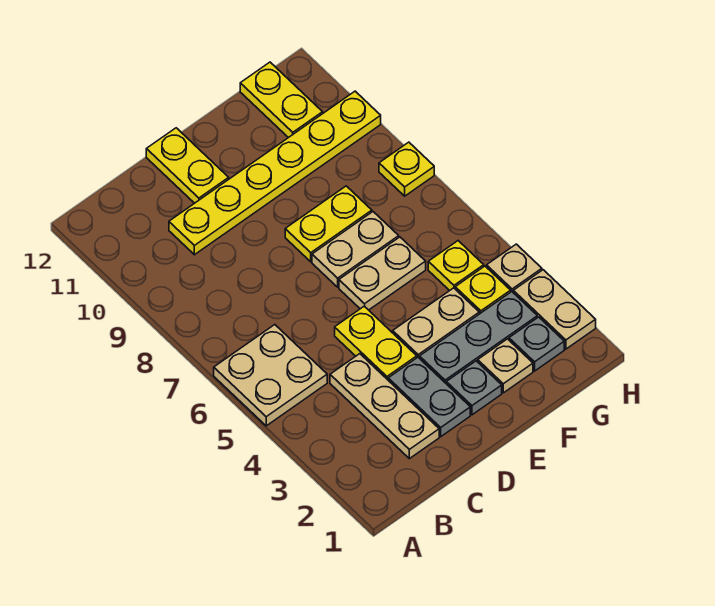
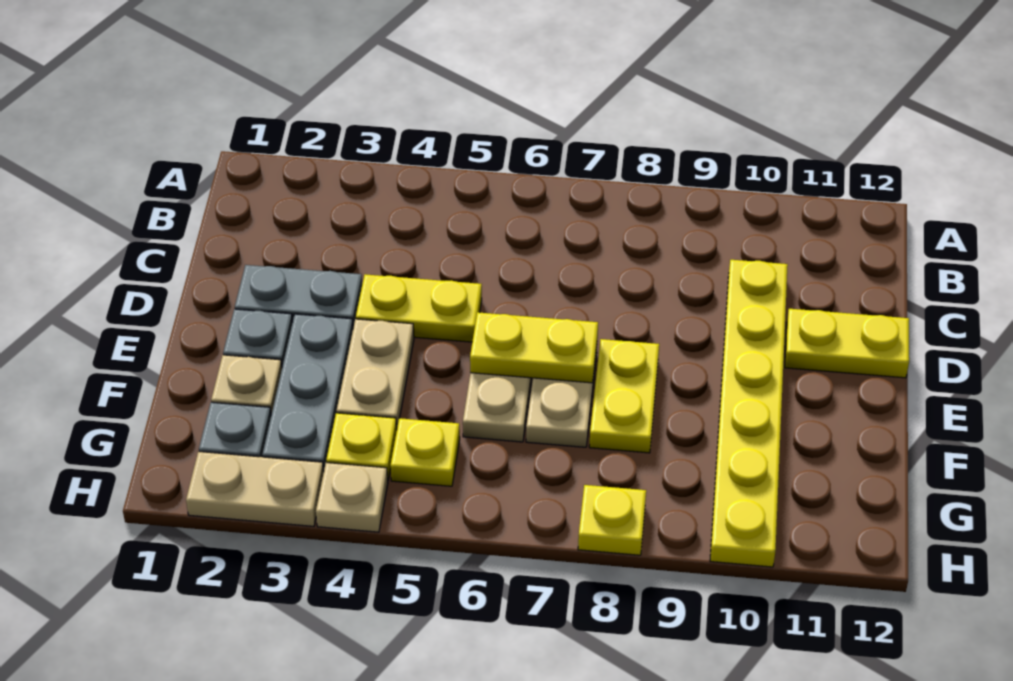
tan 2x2 plate [214,325,327,426] -> none
tan 1x3 plate [330,354,439,459] -> none
yellow 1x2 plate [240,62,323,138] -> yellow 1x2 plate moved to [470,312,598,383]

